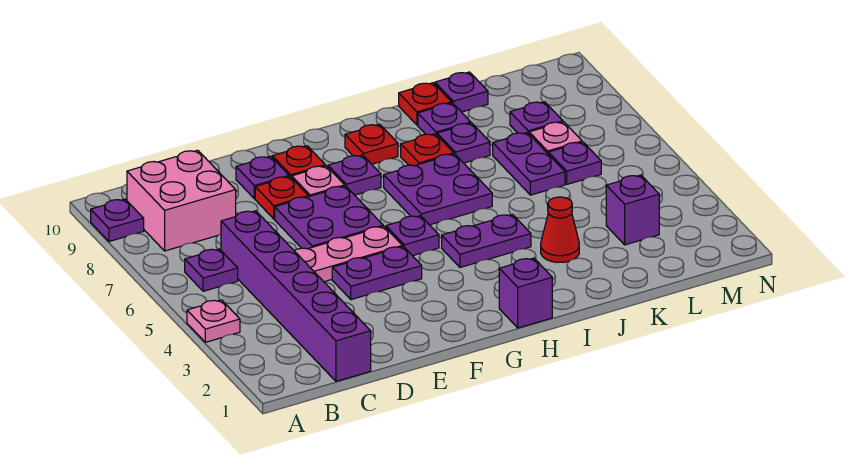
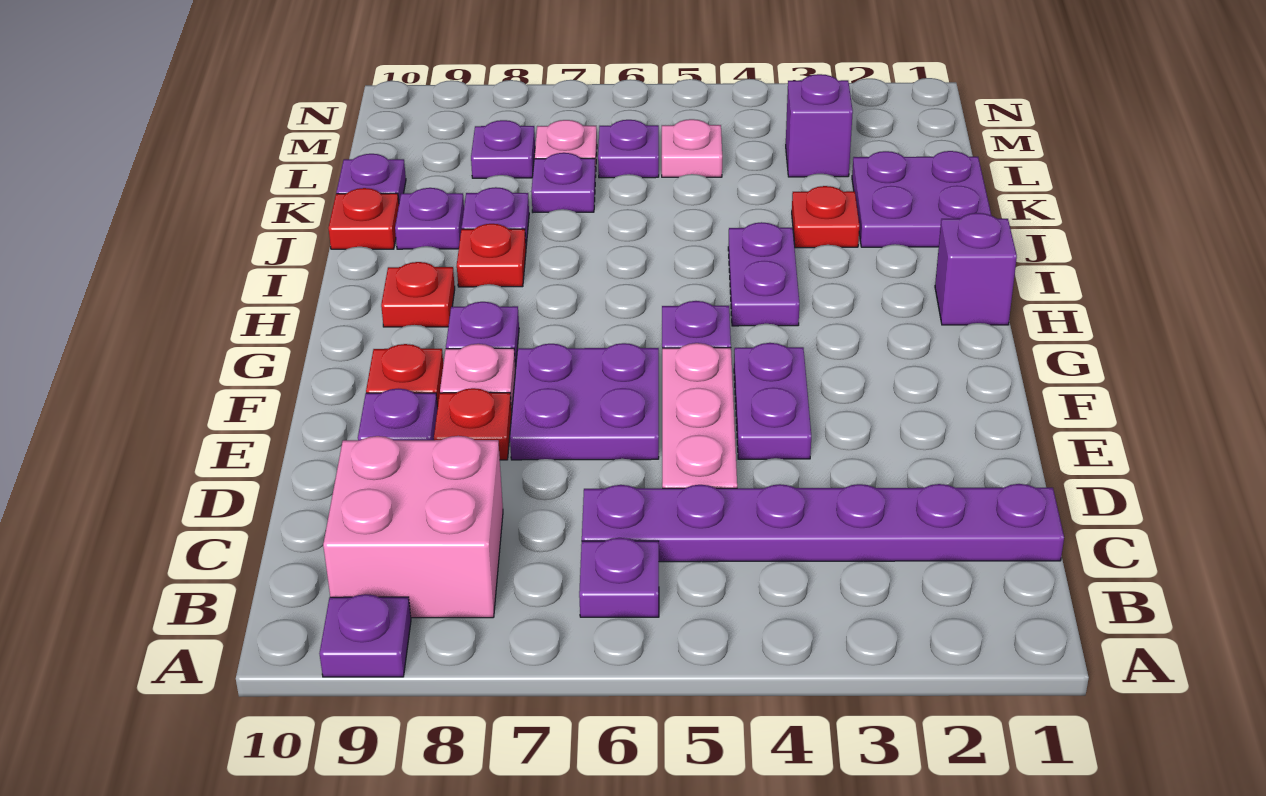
pink 1x1 plate [187,300,240,342] -> pink 1x1 plate moved to [662,119,722,177]
purple 1x6 brick [221,211,371,381] -> purple 1x6 plate [582,484,1064,562]
purple 2x2 plate [384,154,492,225] -> purple 2x2 plate moved to [852,151,991,247]
red 1x1 cone [541,197,579,262] -> red 1x1 plate [792,186,859,248]
purple 1x2 plate [493,133,565,195] -> purple 1x1 plate [531,153,595,212]

